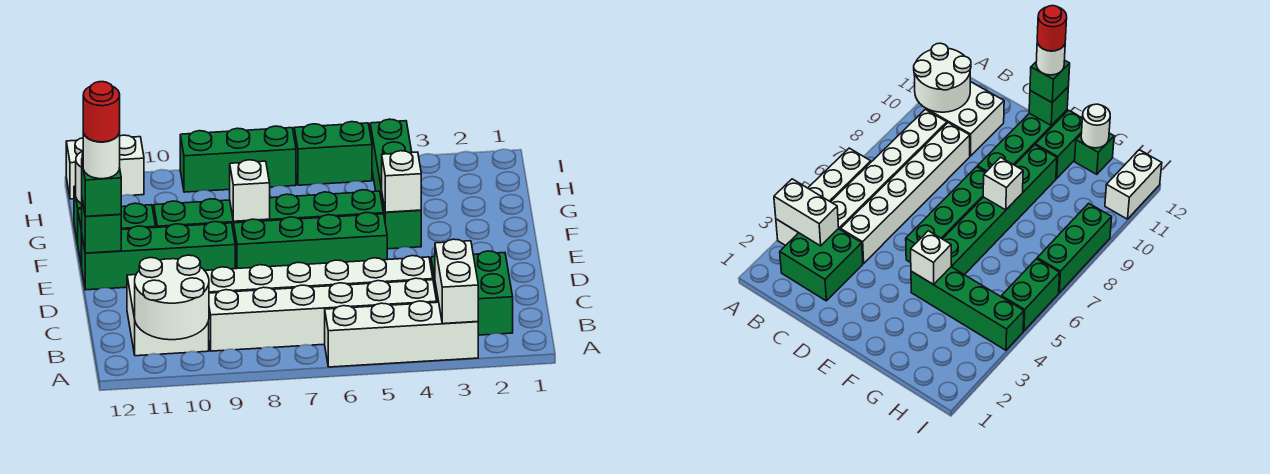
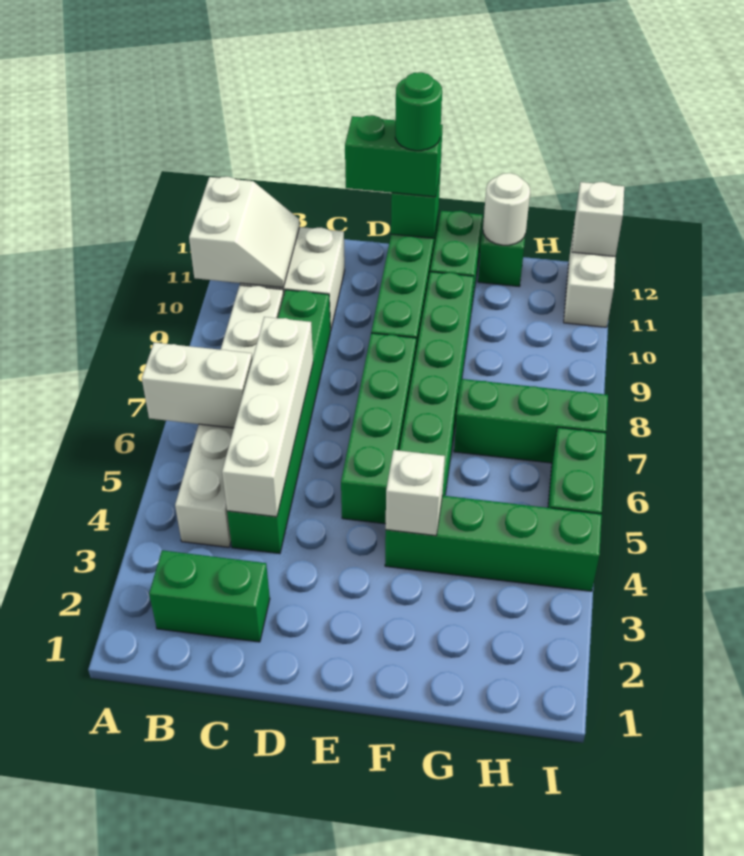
white 1x4 brick [325,301,478,367] -> white 1x4 brick moved to [222,317,313,517]
white 1x2 brick [435,239,478,324] -> white 1x2 brick moved to [142,343,252,428]
white 2x2 round brick [135,255,209,340] -> white 2x2 slope [189,177,300,287]
green 2x2 brick [431,251,513,335] -> green 1x2 brick [149,550,270,642]
white 1x6 brick [204,256,433,293] -> green 1x6 brick [227,290,330,554]
green 1x1 brick [82,158,121,216] -> green 1x2 brick [345,115,443,197]
white 1x1 round brick [83,131,120,179] -> green 1x1 round brick [395,72,442,151]
red 1x1 round brick [83,82,120,142] -> none
white 1x1 brick [230,160,270,221] -> white 1x1 brick moved to [572,182,624,257]
green 1x3 brick [180,126,296,192] -> green 1x3 brick turned to [454,379,608,463]

